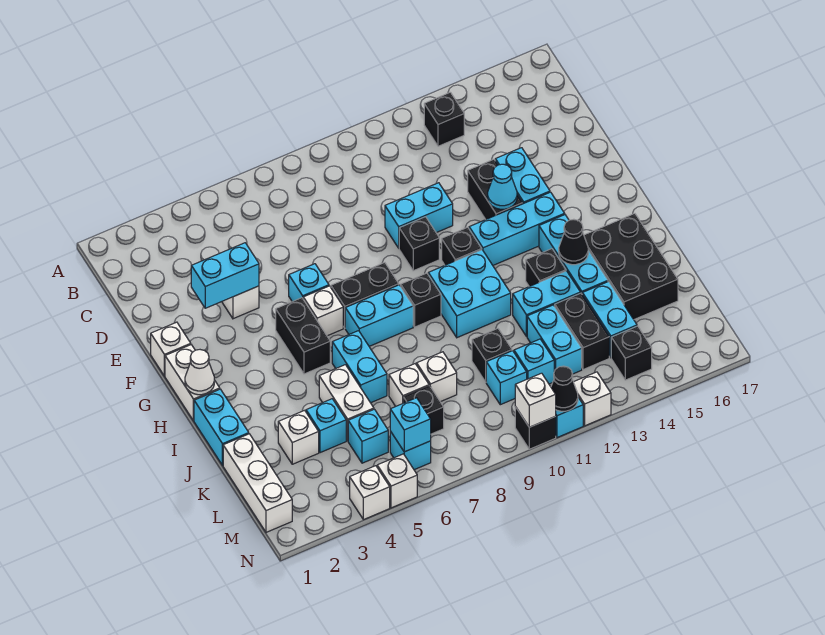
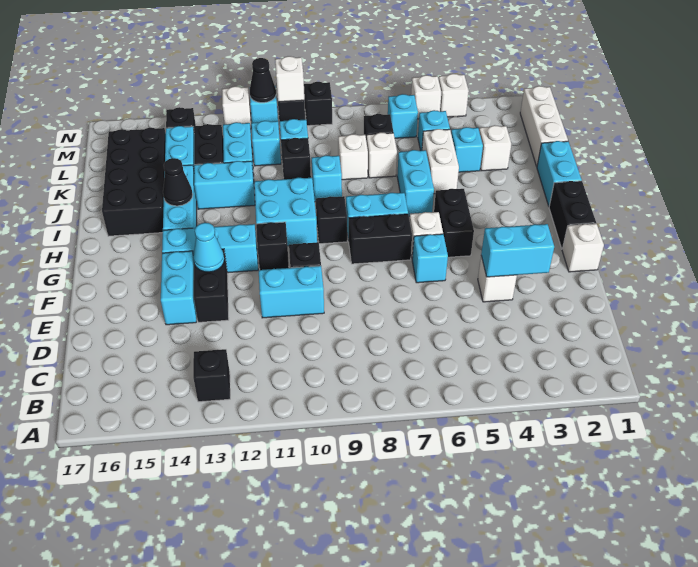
white 1x2 brick [165,345,220,421] -> black 1x2 brick [549,181,596,249]
white 1x1 cone [185,350,214,395] -> none
black 1x1 brick [526,249,566,287] -> black 1x1 brick moved to [304,82,332,126]
black 2x3 brick [584,214,678,319] -> black 2x4 brick [102,128,166,236]
cyan 1x1 brick [390,398,431,452] -> cyan 1x1 brick moved to [312,155,342,202]

